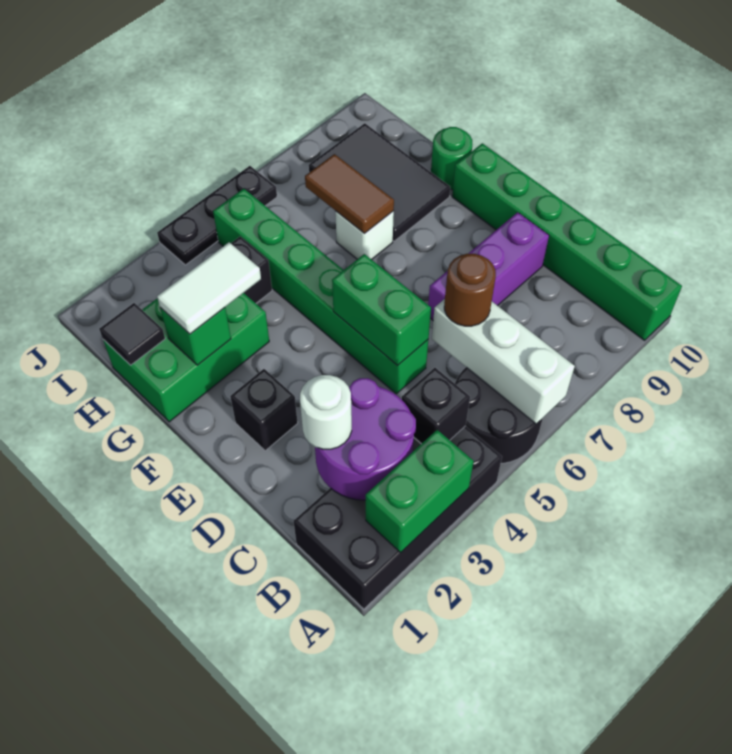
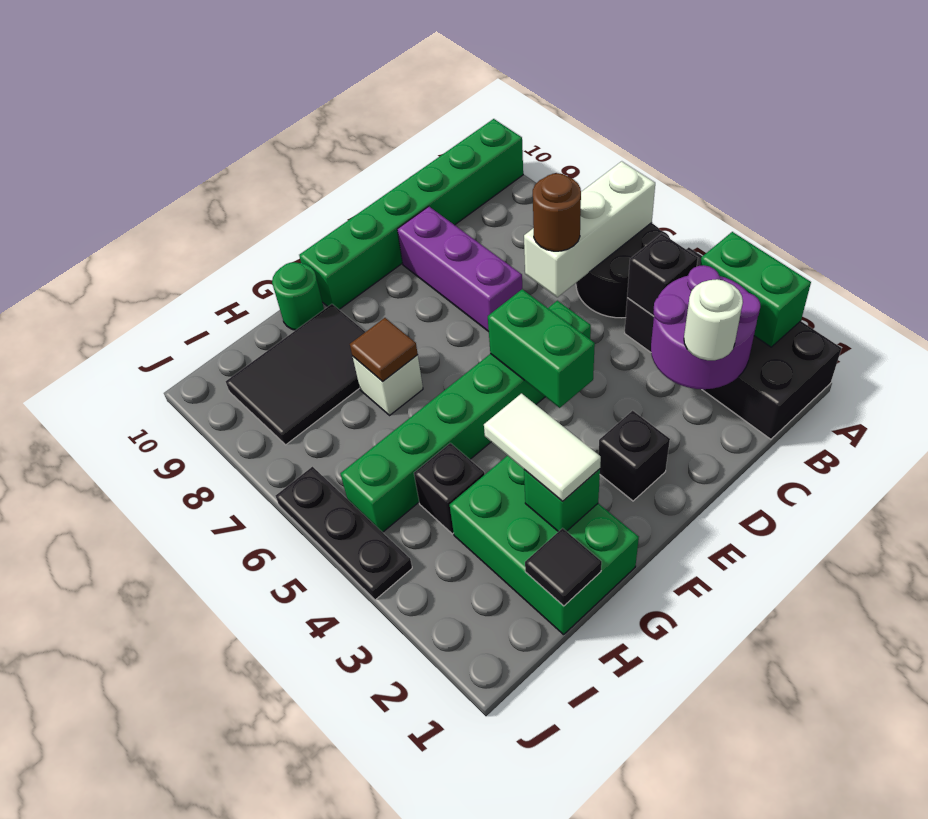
green 1x2 brick [332,254,431,366] -> green 1x2 brick turned to [488,289,595,408]
brown 1x2 tile [305,154,394,234] -> brown 1x1 tile [350,318,418,382]

